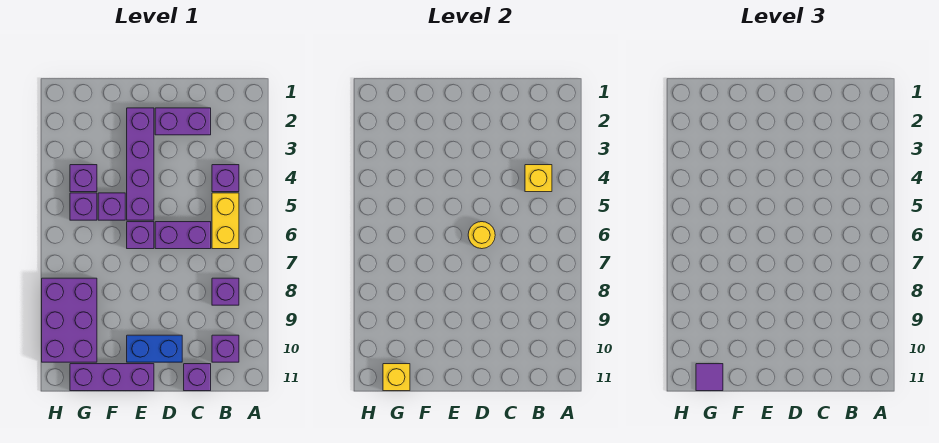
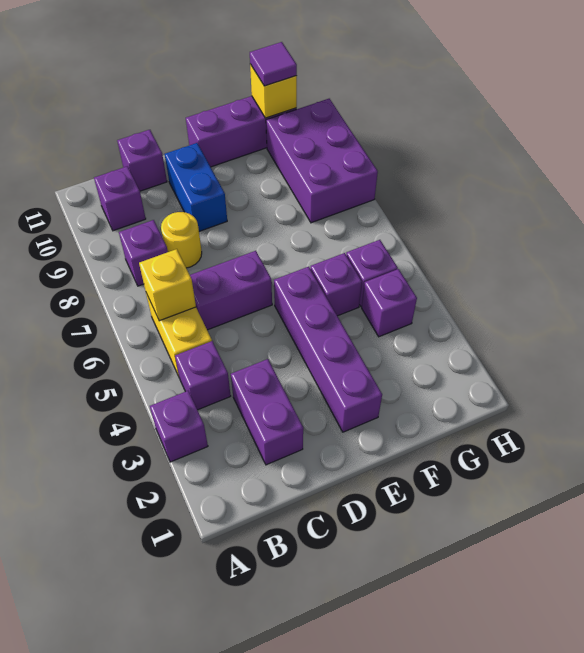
yellow 1x1 brick [525,165,552,192] -> yellow 1x1 brick moved to [139,249,196,321]
purple 1x2 brick [155,108,211,135] -> purple 1x2 brick turned to [231,359,303,465]
yellow 1x1 round brick [468,222,495,249] -> yellow 1x1 round brick moved to [161,212,202,268]
blue 1x2 brick [127,335,182,362] -> blue 1x2 brick turned to [165,143,227,231]
purple 1x1 brick [127,222,154,249] -> purple 1x1 brick moved to [150,391,208,462]

